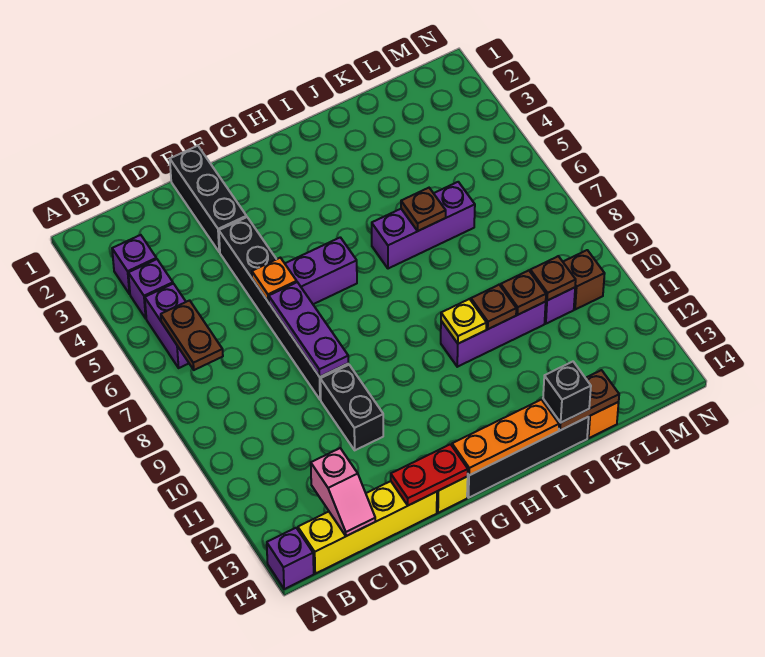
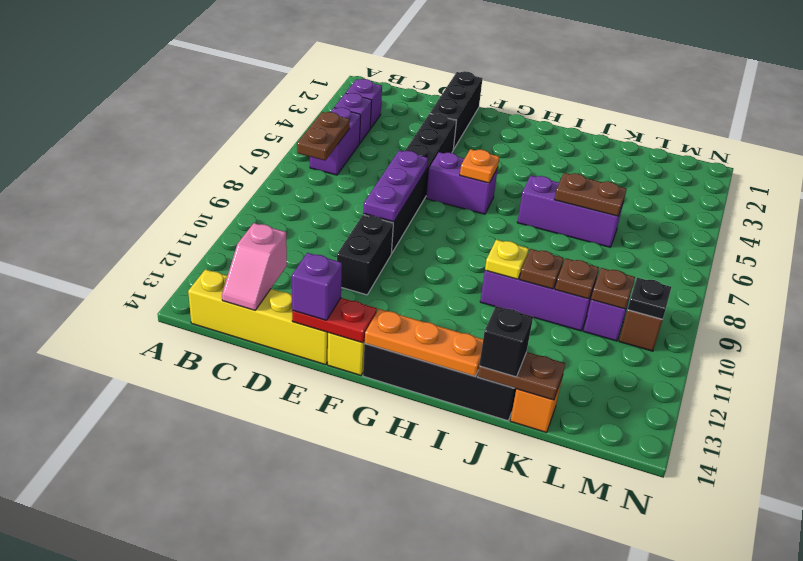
purple 1x1 brick [267,528,314,589] -> purple 1x1 brick moved to [292,253,342,320]
orange 1x1 plate [252,258,297,302] -> orange 1x1 plate moved to [460,149,499,183]
brown 1x1 plate [401,188,446,231] -> brown 1x2 plate [555,173,626,216]
none -> black 1x1 plate [628,278,671,319]

